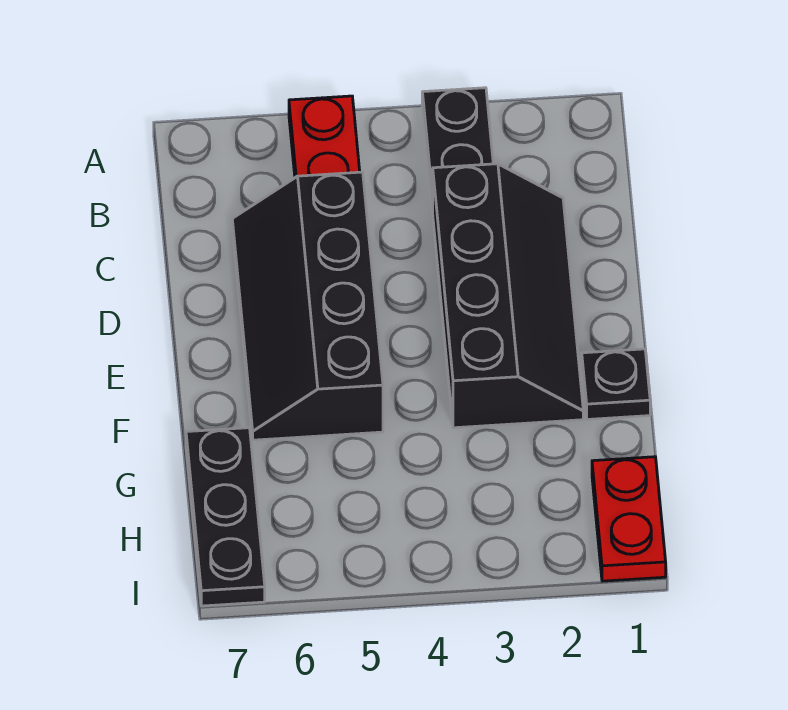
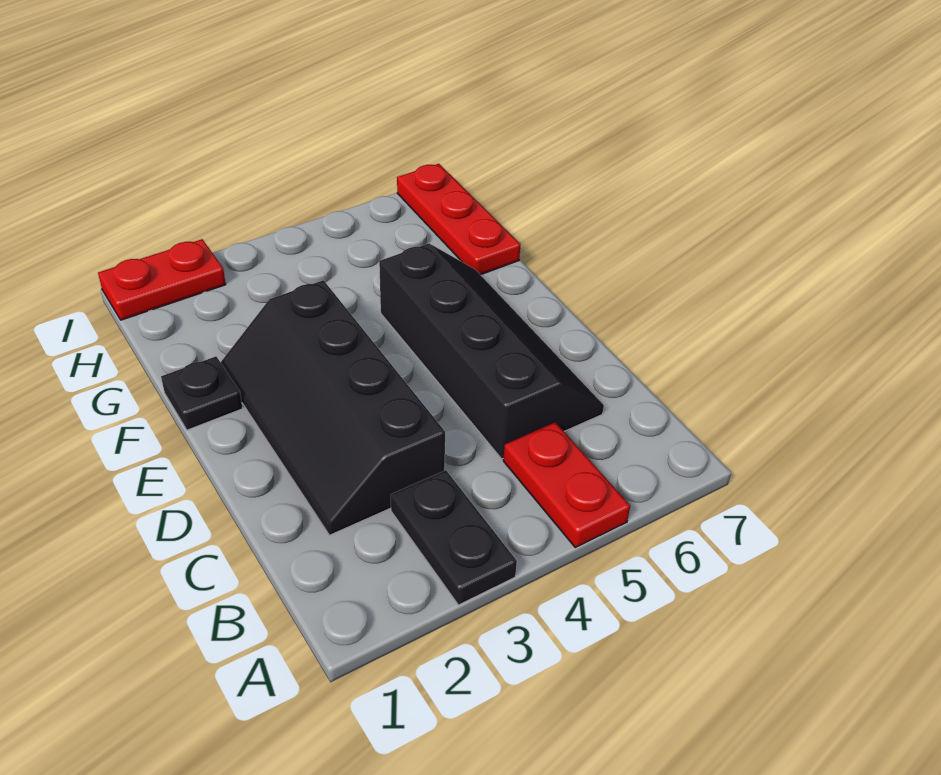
black 1x3 plate [186,428,265,606] -> red 1x3 plate [397,164,521,275]
red 1x2 plate [592,457,666,581] -> red 1x2 plate turned to [98,239,226,320]

